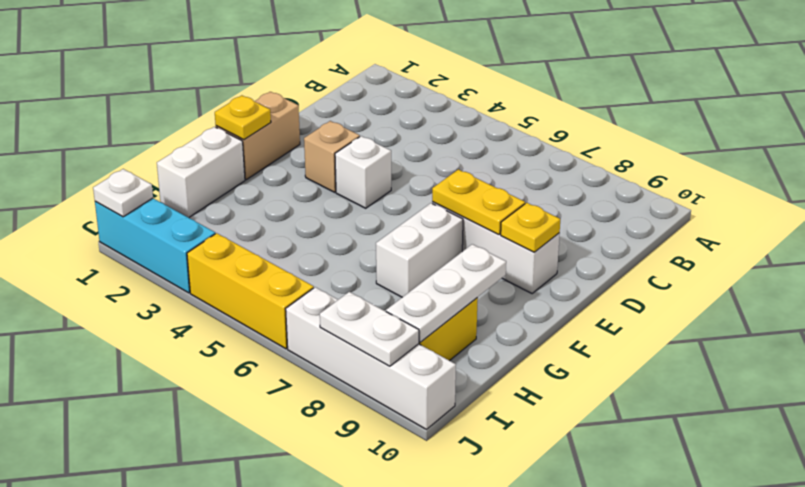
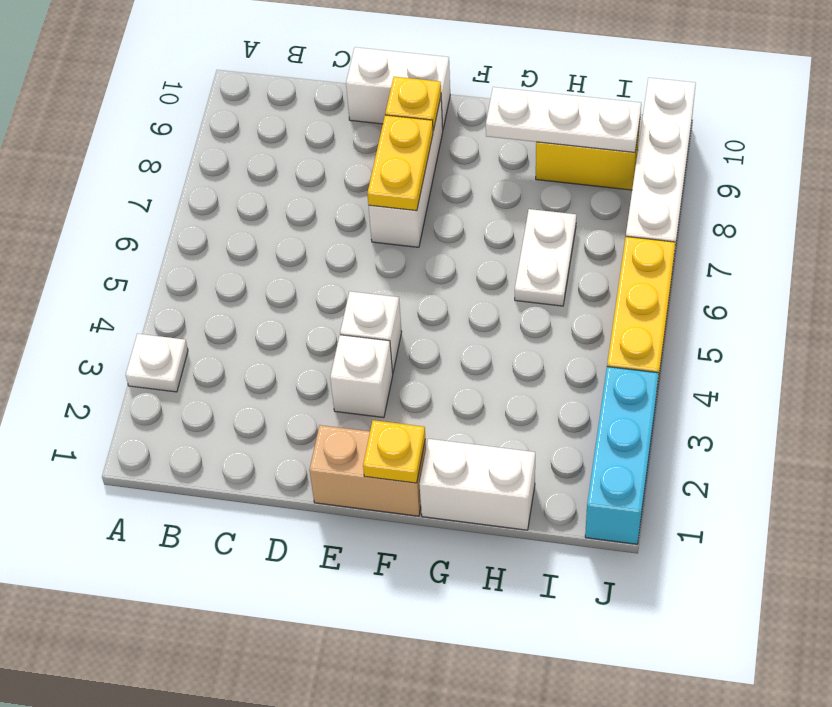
tan 1x1 brick [304,121,360,192] -> white 1x1 brick [330,335,393,418]
white 1x2 brick [376,203,463,297] -> white 1x2 brick moved to [346,47,450,128]
white 1x1 plate [93,169,153,217] -> white 1x1 plate moved to [126,334,188,392]
white 1x2 plate [320,292,419,366] -> white 1x2 plate moved to [515,209,576,306]

